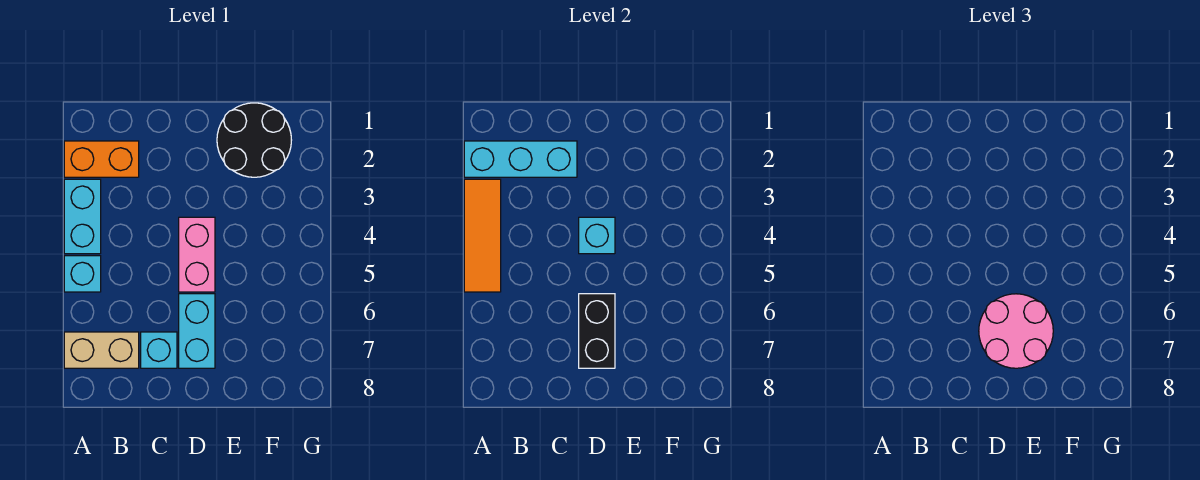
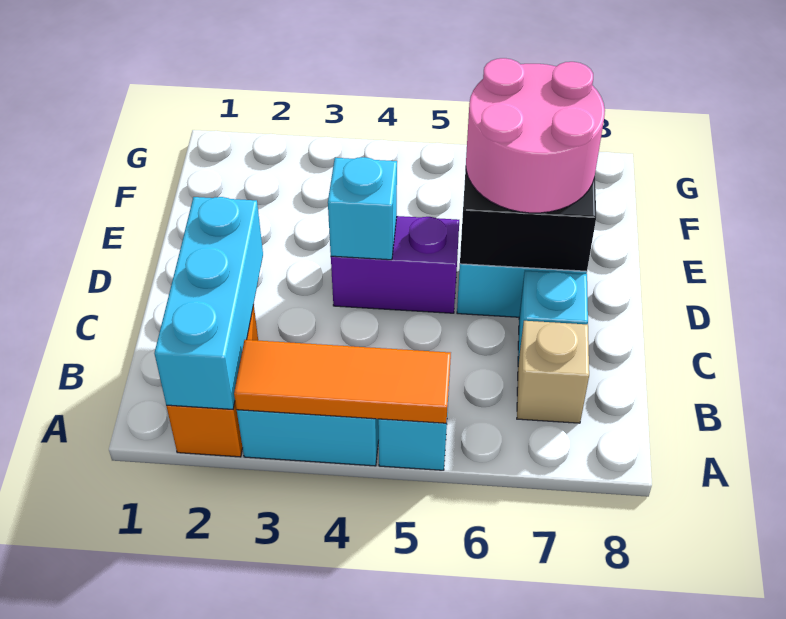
tan 1x2 brick [64,332,139,368] -> tan 1x1 brick [517,321,589,423]
pink 1x2 brick [179,217,215,292] -> purple 1x2 brick [331,216,459,313]
black 2x2 round brick [217,103,291,177] -> none

